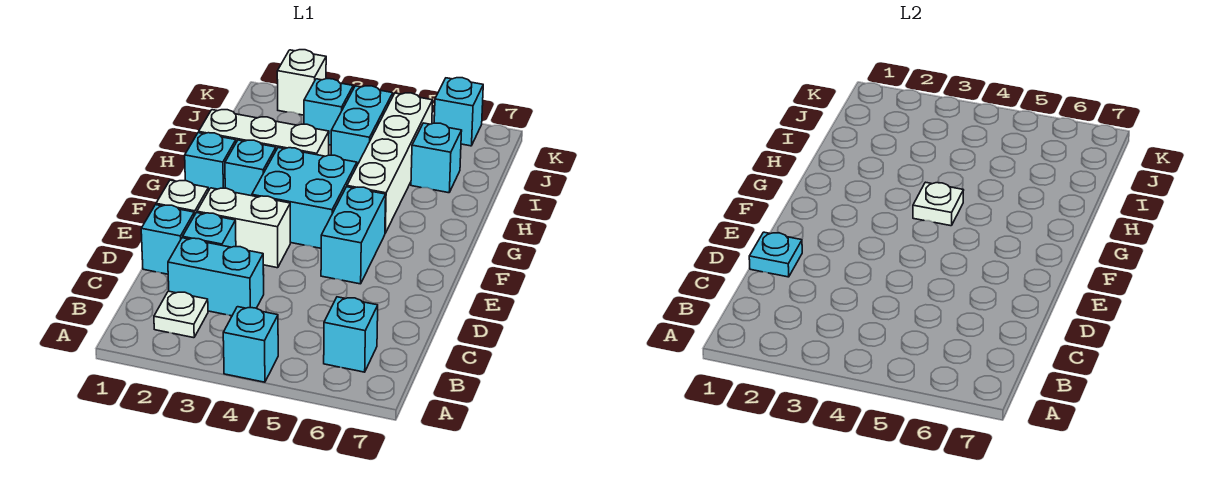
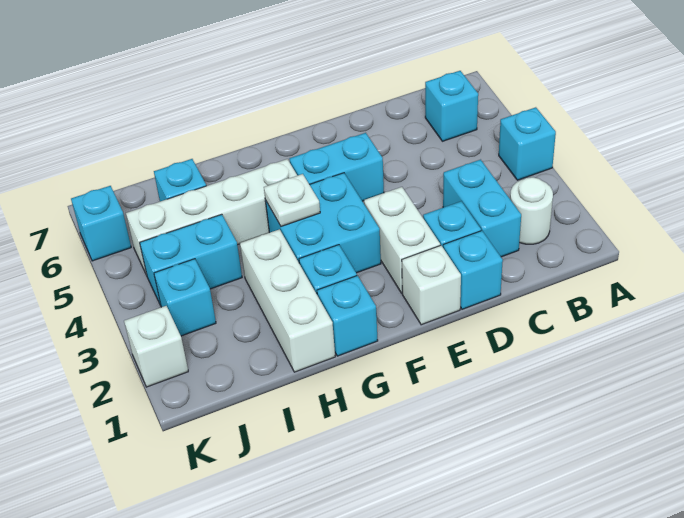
white 1x1 plate [154,291,208,338] -> white 1x1 round brick [510,177,553,244]
cyan 1x1 plate [749,232,802,277] -> none

